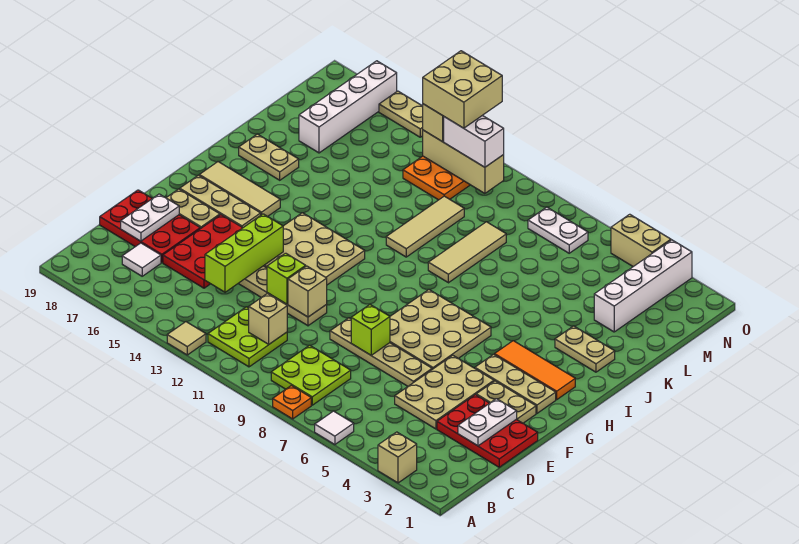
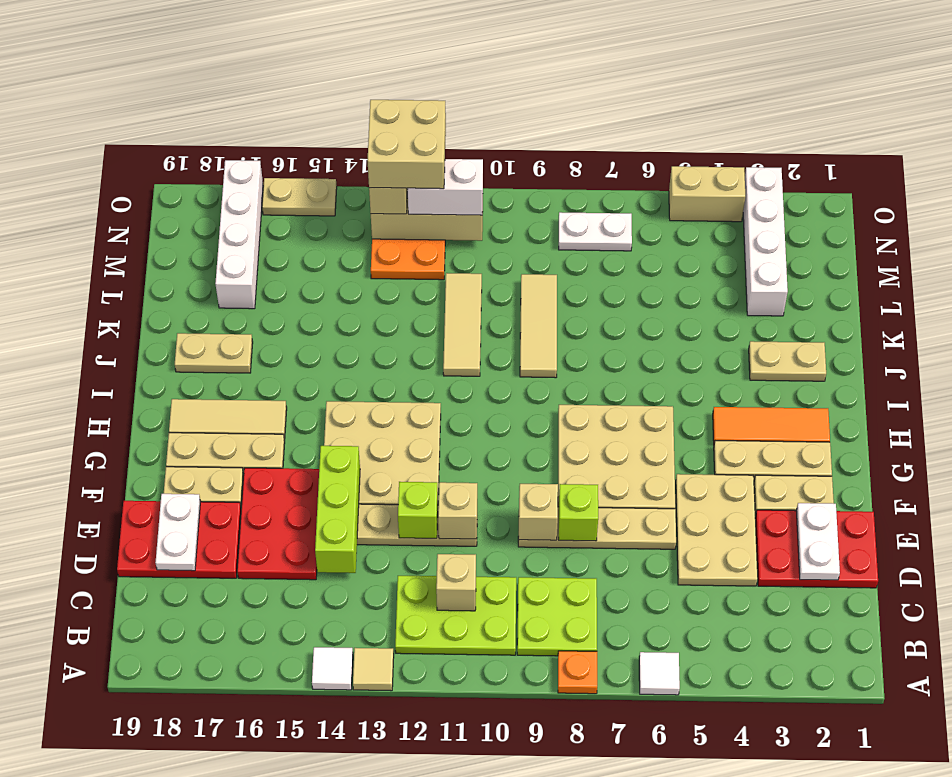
tan 1x1 brick [378,432,417,483] -> tan 1x1 brick moved to [519,484,558,540]
lime 2x2 plate [208,307,287,367] -> lime 2x3 plate [395,576,516,655]
white 1x1 tile [122,243,161,276] -> white 1x1 tile moved to [312,647,353,690]

